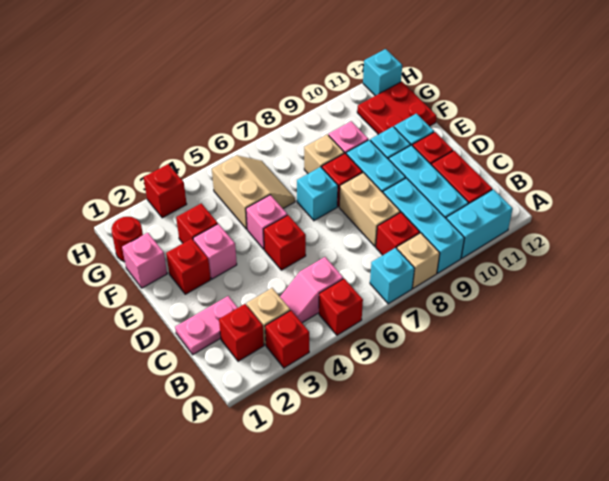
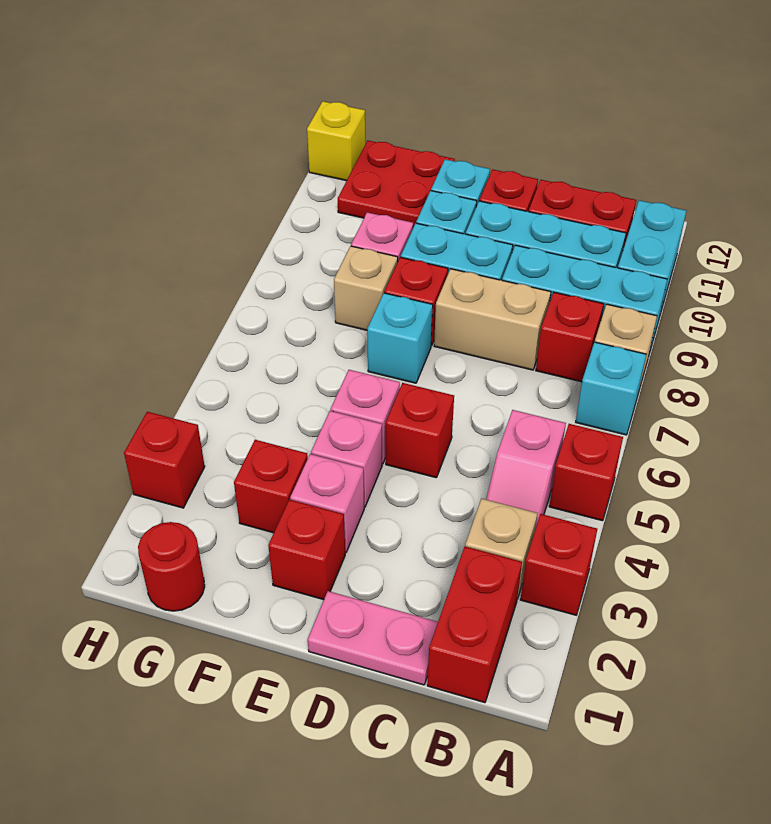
red 1x1 brick [219,304,264,361] -> red 1x2 brick [427,547,522,703]
pink 1x2 plate [175,296,238,354] -> pink 1x2 plate turned to [308,591,438,685]
pink 1x1 brick [122,233,167,288] -> pink 1x1 brick moved to [311,411,382,507]
tan 2x2 slope [212,155,295,229] -> none
cyan 1x1 brick [363,49,402,96] -> yellow 1x1 brick [307,101,365,181]

